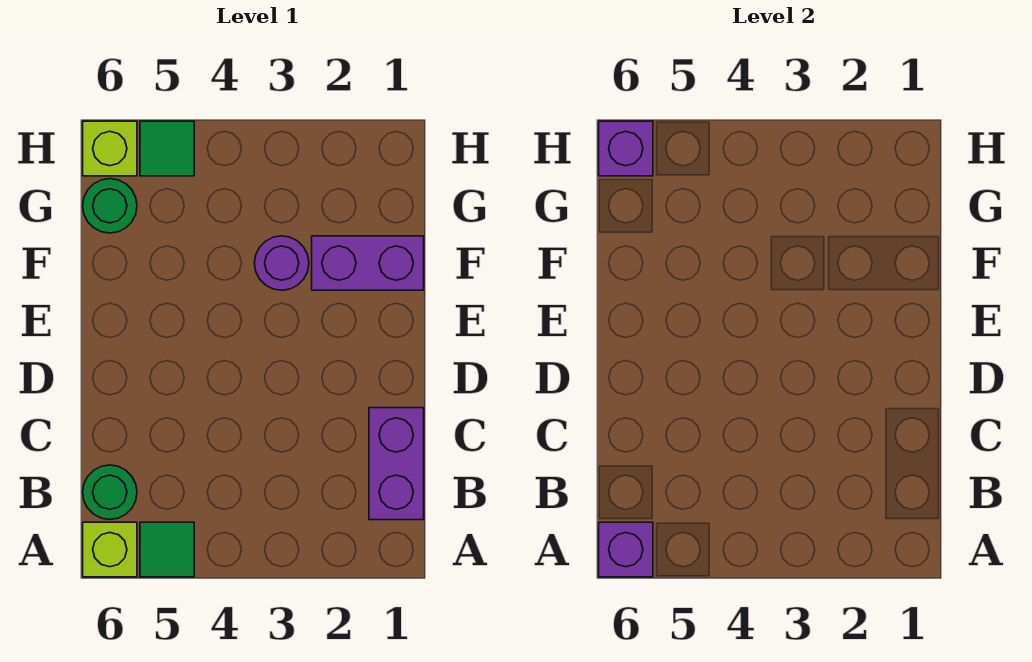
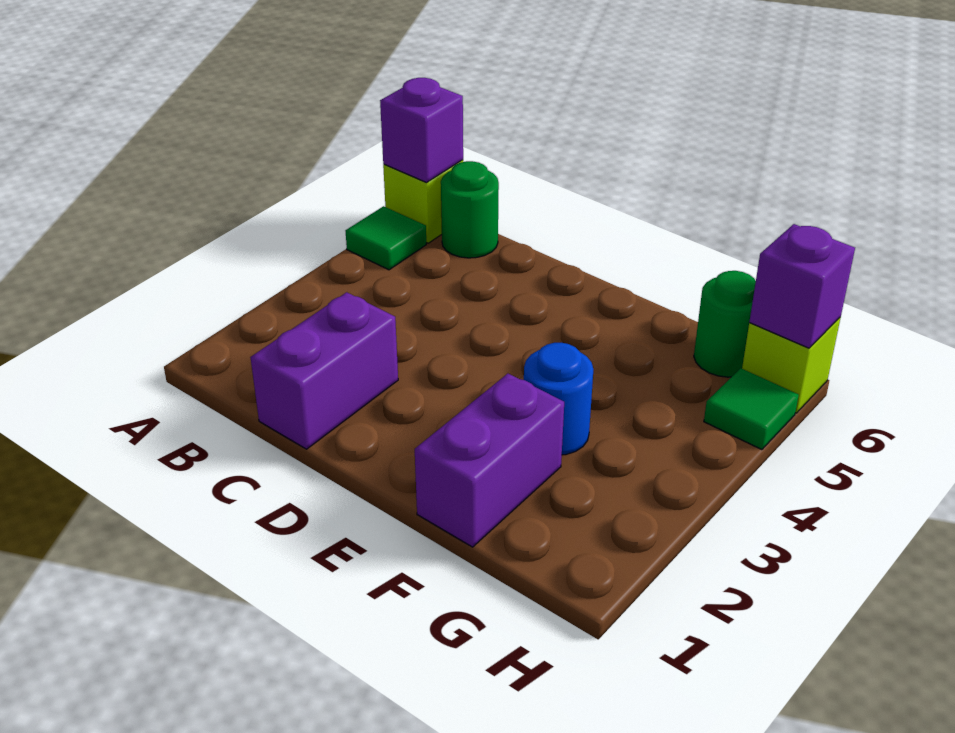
purple 1x2 brick [369,408,424,520] -> purple 1x2 brick turned to [250,292,398,449]
purple 1x1 round brick [254,236,309,290] -> blue 1x1 round brick [524,343,593,455]

